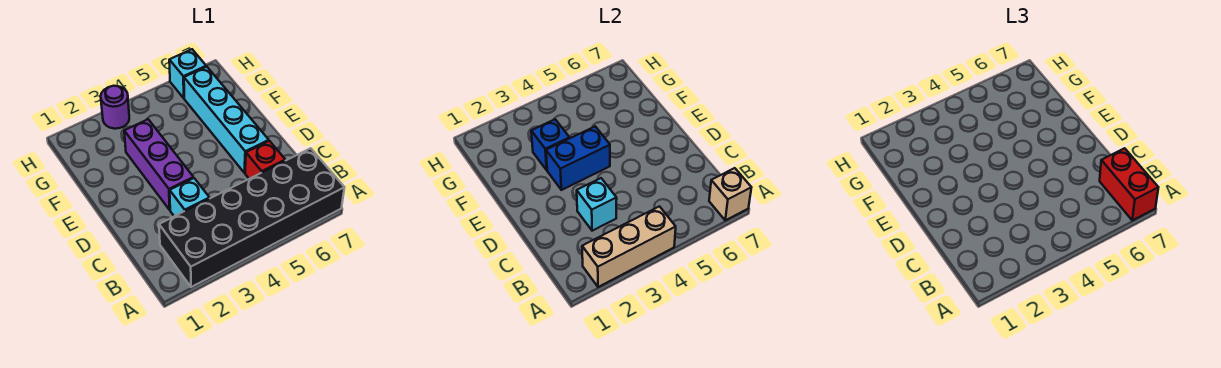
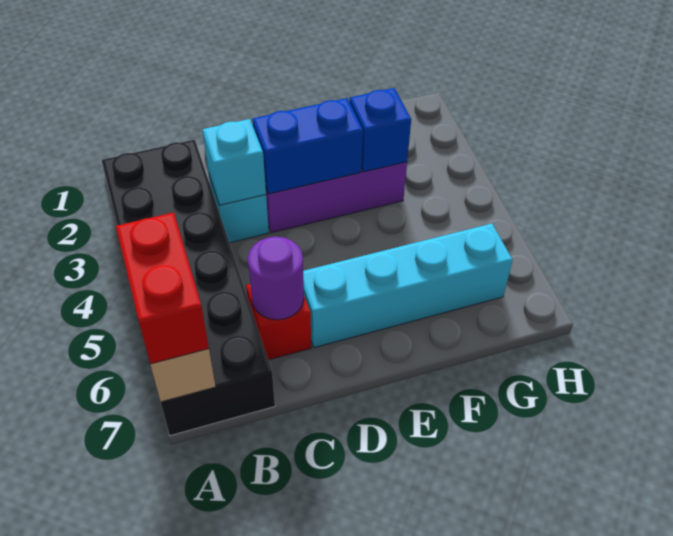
tan 1x3 brick [582,206,676,287] -> none
red 1x2 brick [1100,148,1158,220] -> red 1x2 brick turned to [116,212,209,364]
blue 1x2 brick [546,126,610,190] -> blue 1x2 brick turned to [253,98,363,194]
purple 1x1 round brick [101,86,129,129] -> purple 1x1 round brick moved to [248,237,304,320]
cyan 1x1 brick [169,49,206,98] -> none

